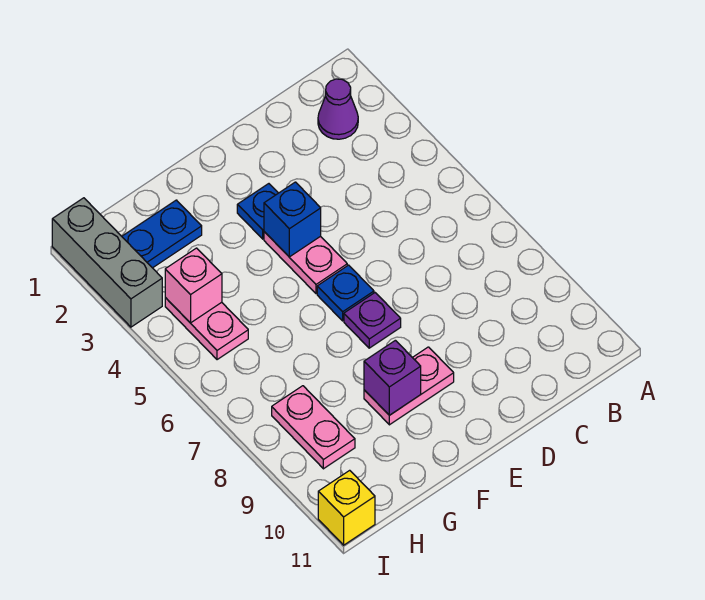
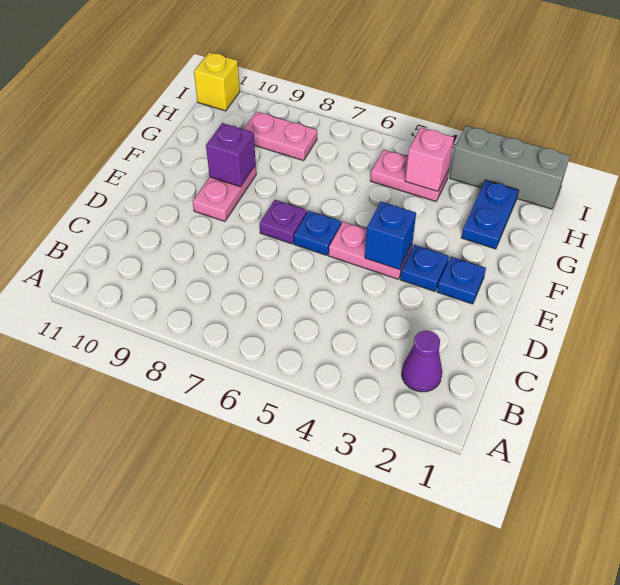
none -> blue 1x1 plate [437,257,486,304]

